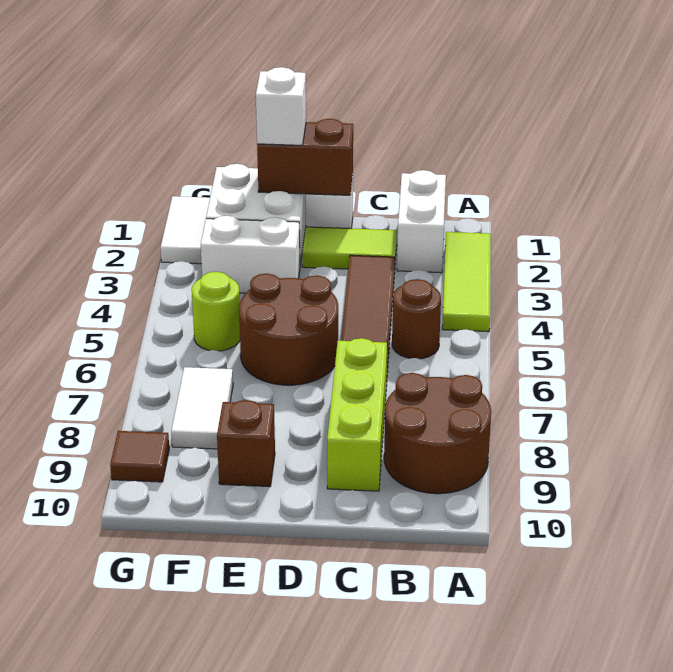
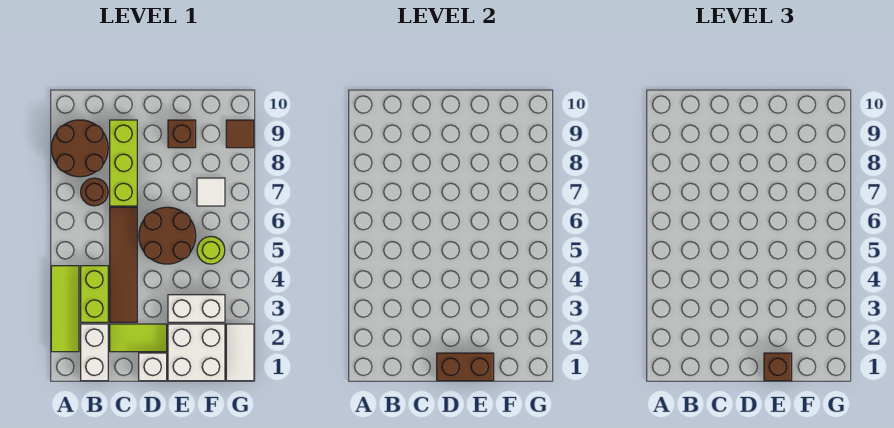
none -> lime 1x2 brick [81,266,108,322]
brown 1x1 round brick [392,279,441,359] -> brown 1x1 round brick moved to [81,178,108,206]
white 1x1 brick [256,67,306,145] -> brown 1x1 brick [764,353,792,381]
white 1x2 tile [171,367,233,449] -> white 1x1 tile [197,178,225,206]

